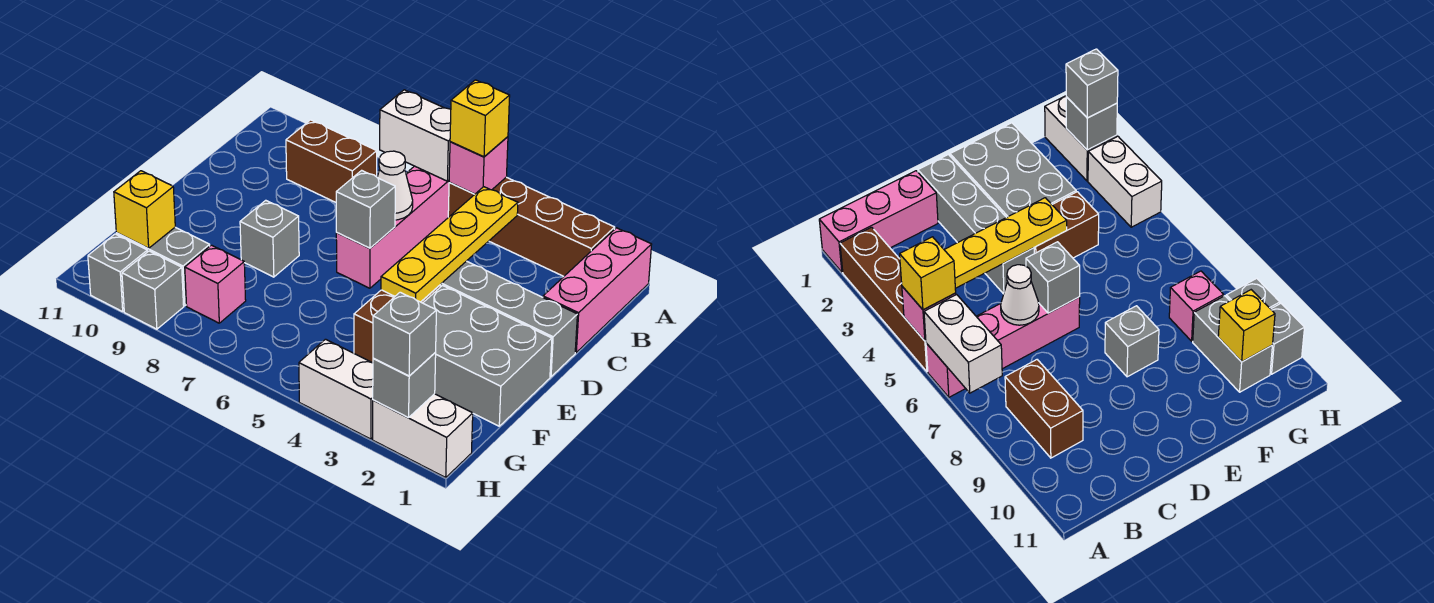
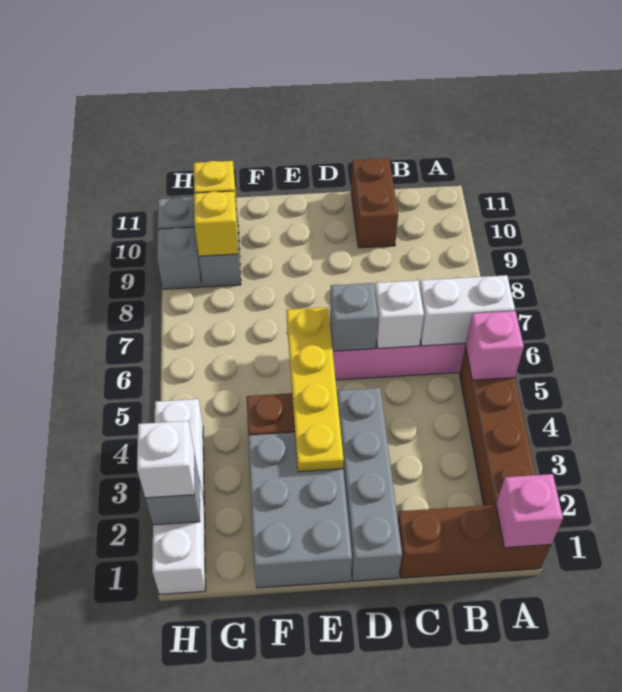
pink 1x3 brick [543,228,652,352] -> brown 1x3 brick [398,505,551,578]
yellow 1x1 brick [450,80,510,157] -> yellow 1x1 brick moved to [194,191,238,256]
white 1x2 brick [380,90,451,181] -> white 1x2 brick turned to [419,275,515,346]
yellow 1x4 plate [381,187,518,302] -> yellow 1x4 plate turned to [286,307,344,472]
brown 1x2 brick [286,120,377,202] -> brown 1x2 brick moved to [351,158,398,248]
white 1x1 cone [377,151,413,220] -> white 1x1 brick [375,280,424,348]
grey 1x1 brick [240,200,299,277] -> none
pink 1x1 brick [185,245,246,323] -> pink 1x1 brick moved to [496,474,563,548]
grey 1x1 brick [373,292,436,376] -> white 1x1 brick [137,421,195,498]

